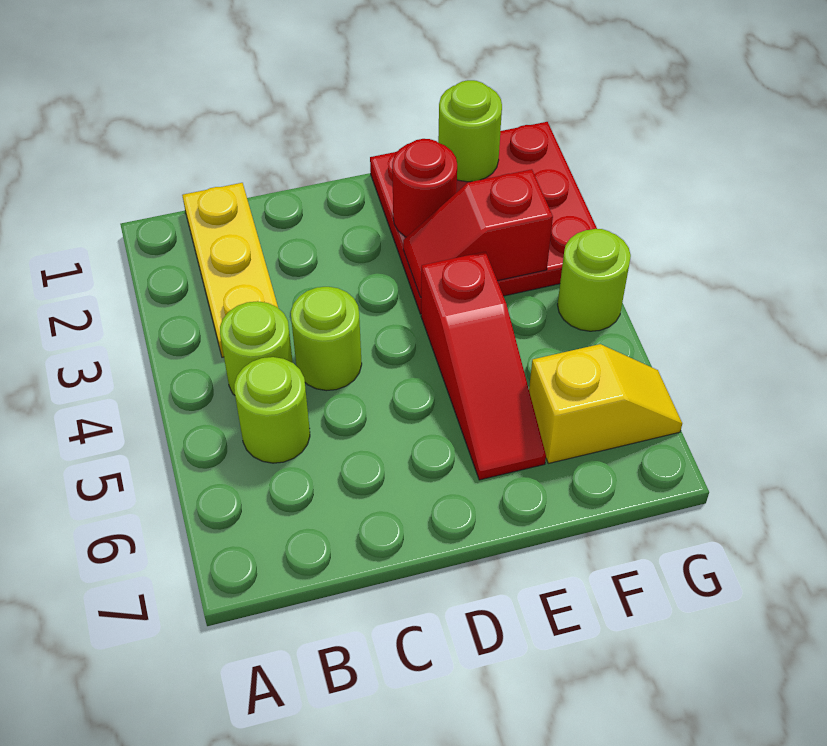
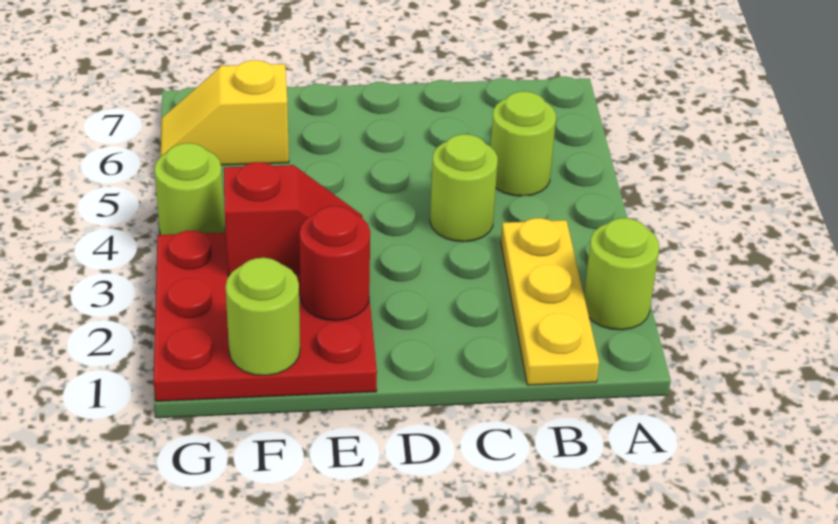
lime 1x1 round brick [220,301,293,395] -> lime 1x1 round brick moved to [584,218,659,330]
red 1x3 slope [421,252,546,480] -> none

